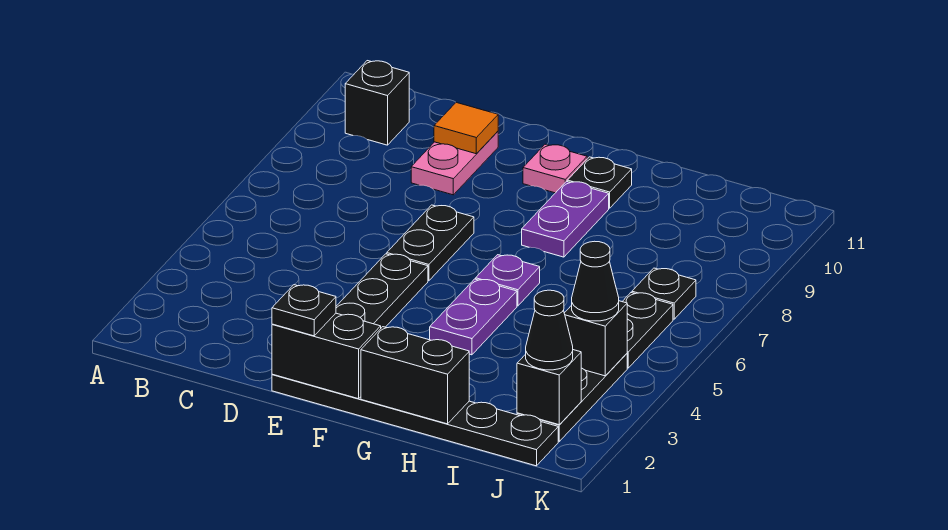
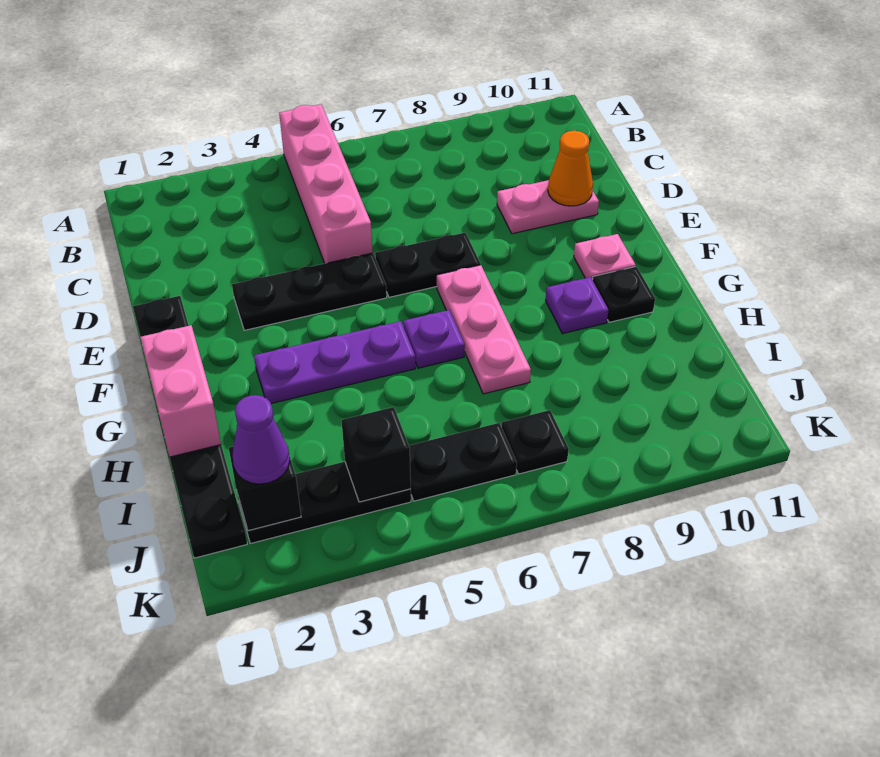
none -> pink 1x4 brick [279,104,373,263]
black 1x1 brick [345,61,409,145] -> none
orange 1x1 tile [434,103,498,154] -> orange 1x1 cone [548,131,593,206]
black 1x2 brick [272,313,381,399] -> none
black 1x1 plate [272,285,336,336] -> none
none -> pink 1x3 plate [437,265,531,394]
black 1x2 brick [361,327,469,424] -> pink 1x2 brick [140,325,221,457]
purple 1x2 plate [430,279,517,355] -> purple 1x3 plate [254,321,415,403]
purple 1x2 plate [522,181,609,257] -> purple 1x1 plate [546,277,608,334]
black 1x1 cone [526,290,573,370] -> purple 1x1 cone [233,395,290,484]
black 1x1 cone [572,241,619,321] -> none

